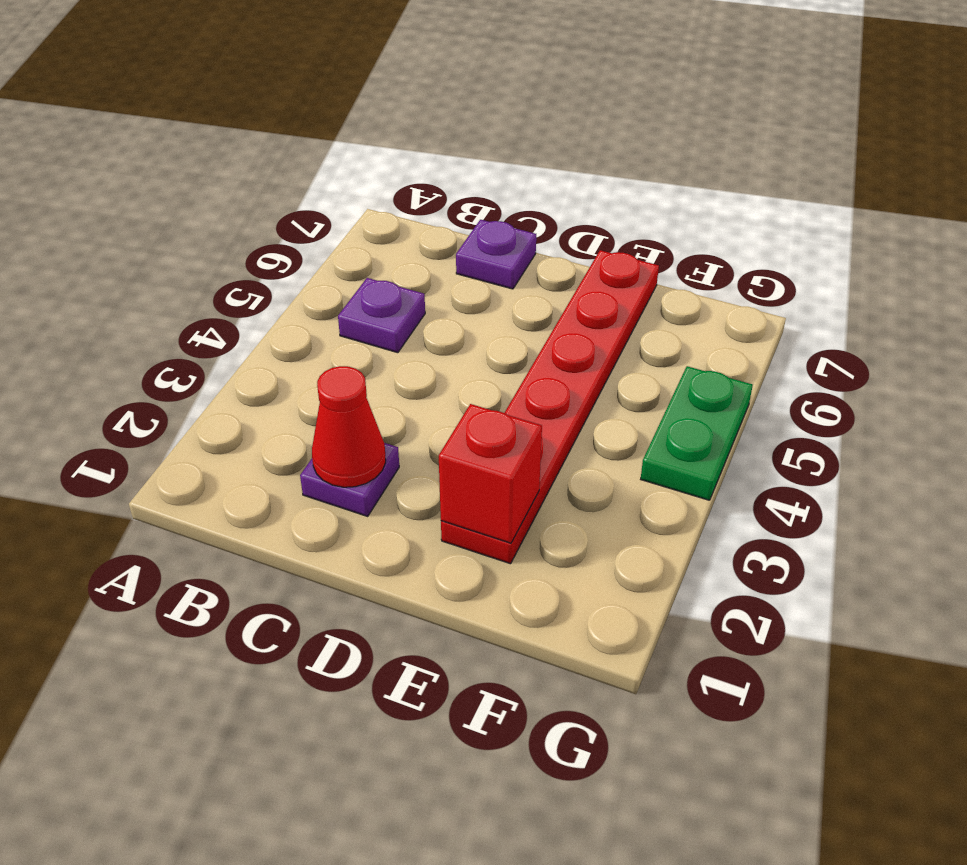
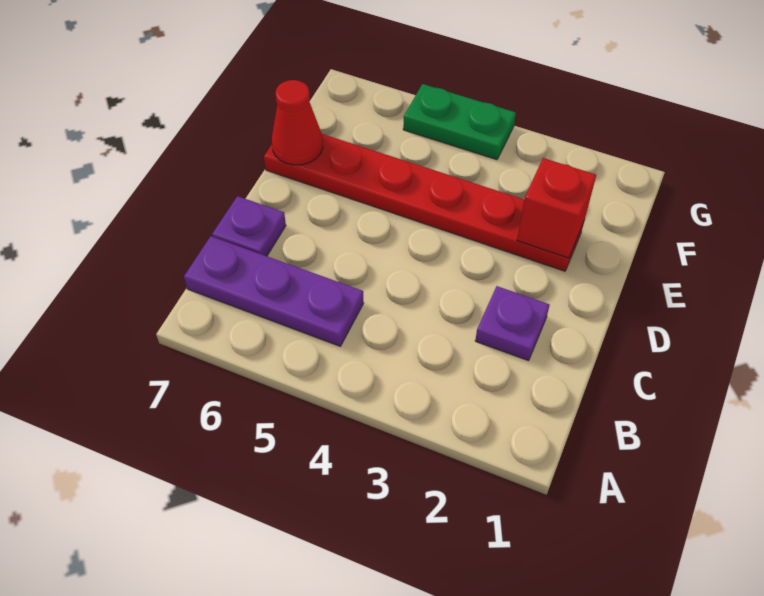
purple 1x1 plate [338,278,425,353] -> purple 1x3 plate [184,236,364,346]
red 1x1 cone [312,366,386,487] -> red 1x1 cone moved to [272,80,323,165]

